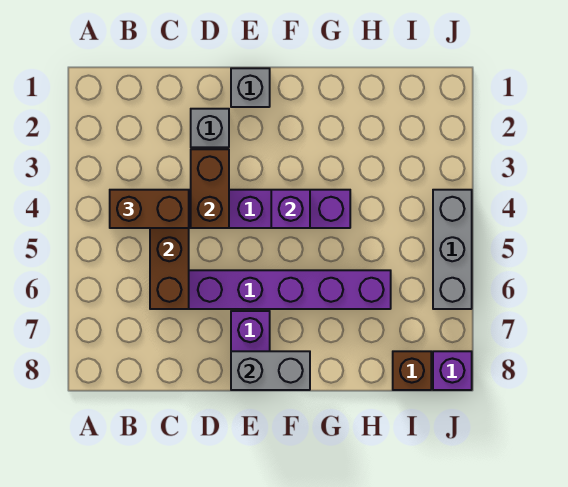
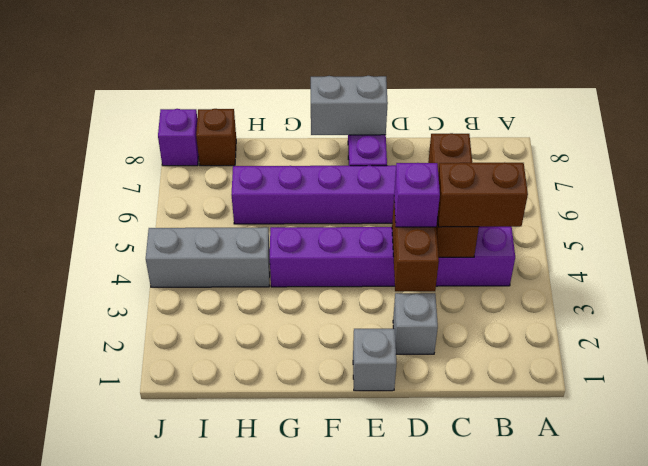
purple 1x1 brick [271,190,310,228] -> purple 1x1 brick moved to [394,163,440,227]
grey 1x3 brick [433,190,472,309] -> grey 1x3 brick turned to [146,227,270,287]

